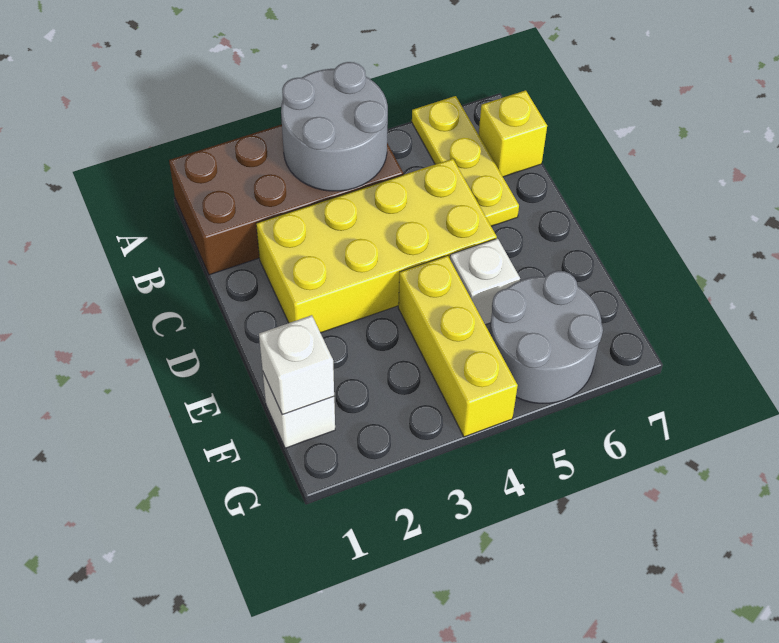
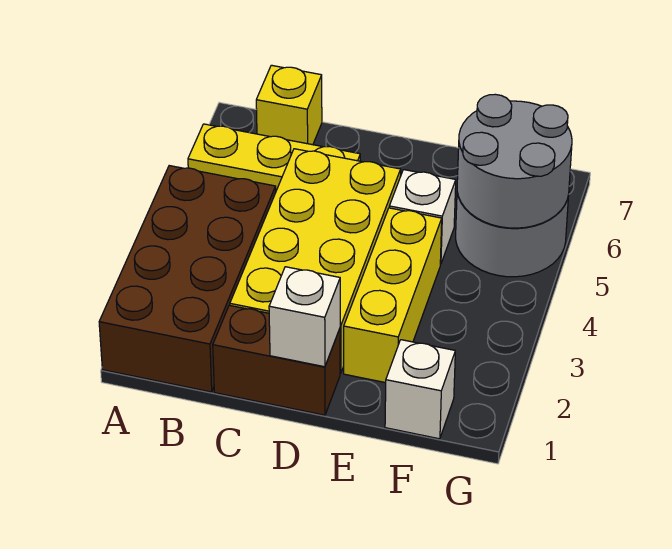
grey 2x2 round brick [281,62,388,191] -> grey 2x2 round brick moved to [457,94,572,228]
none -> brown 1x2 brick [213,305,340,415]
yellow 1x3 brick [398,256,518,437] -> yellow 1x3 brick turned to [344,208,442,383]
white 1x1 brick [259,315,334,415] -> white 1x1 brick moved to [269,267,340,367]

